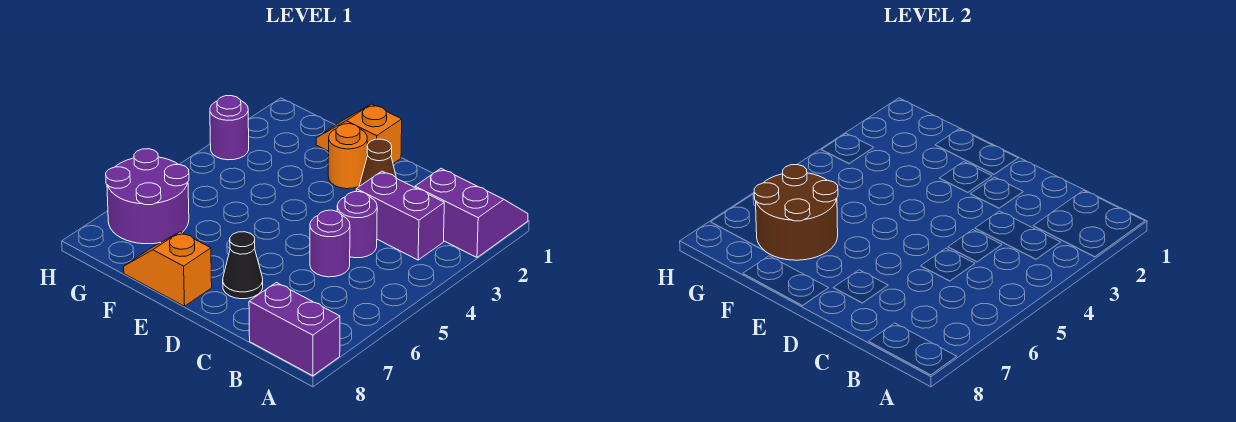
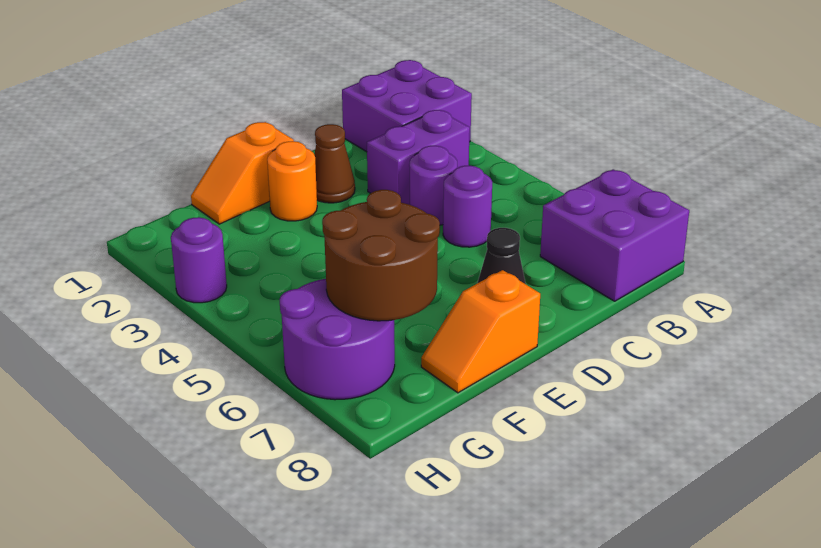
purple 2x2 slope [415,169,528,257] -> purple 2x2 brick [342,60,472,152]
purple 1x2 brick [249,282,340,376] -> purple 2x2 brick [540,169,689,301]

